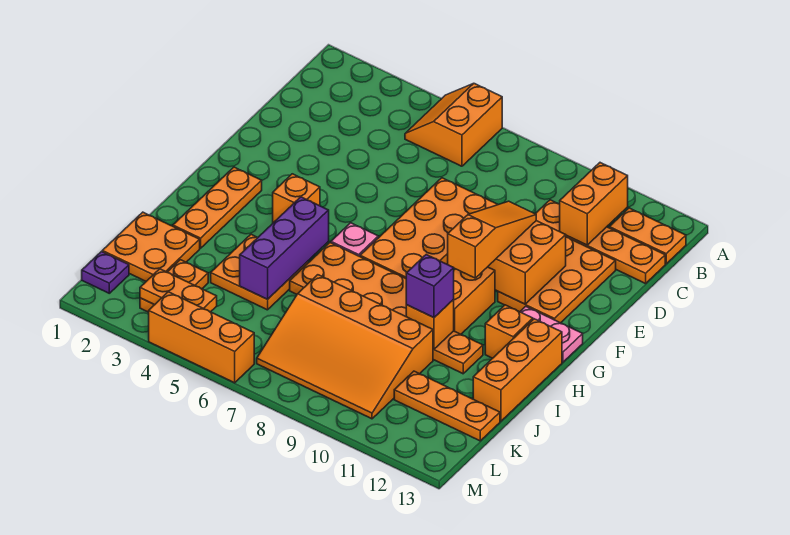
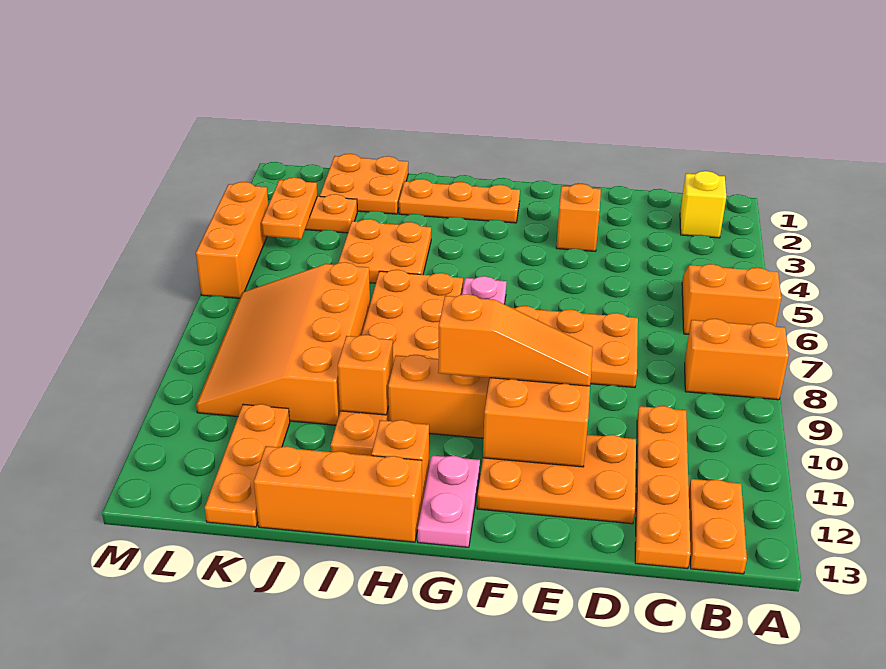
none -> yellow 1x1 brick [680,171,726,238]
orange 1x2 brick [560,163,628,245] -> orange 1x2 brick moved to [685,319,789,400]
orange 1x1 brick [273,174,320,223] -> orange 1x1 brick moved to [556,184,601,251]
purple 1x3 brick [240,197,329,299] -> none
purple 1x1 brick [406,255,454,318] -> none
purple 1x1 plate [82,252,129,293] -> none

